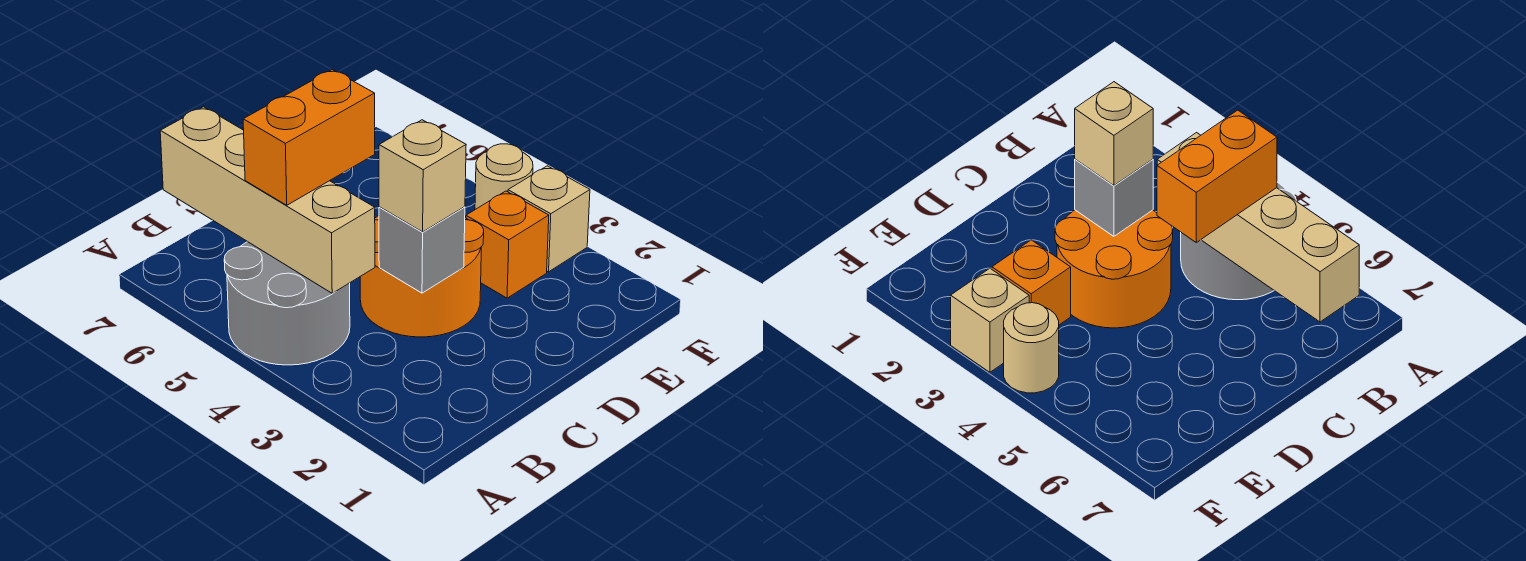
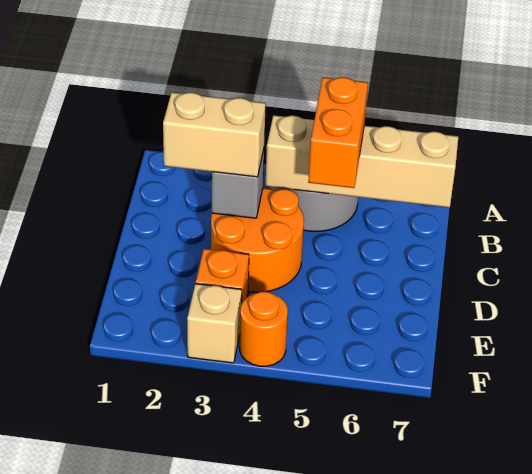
tan 1x1 brick [379,120,466,232] -> tan 1x2 brick [163,93,266,177]
tan 1x1 round brick [475,144,533,209] -> orange 1x1 round brick [240,292,288,366]

